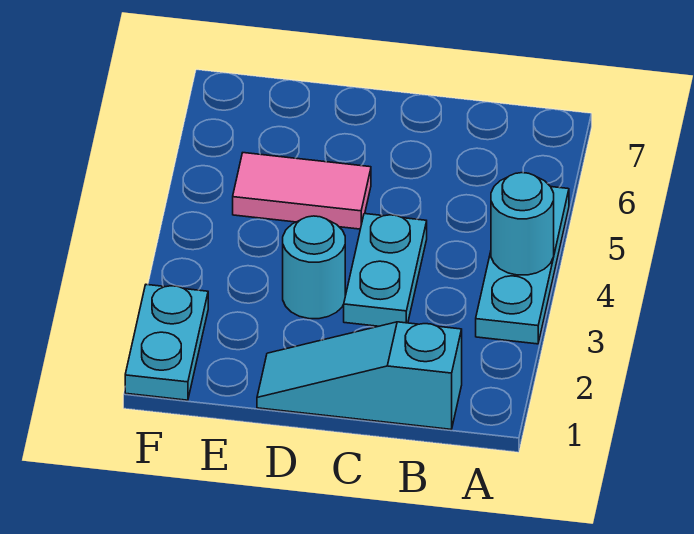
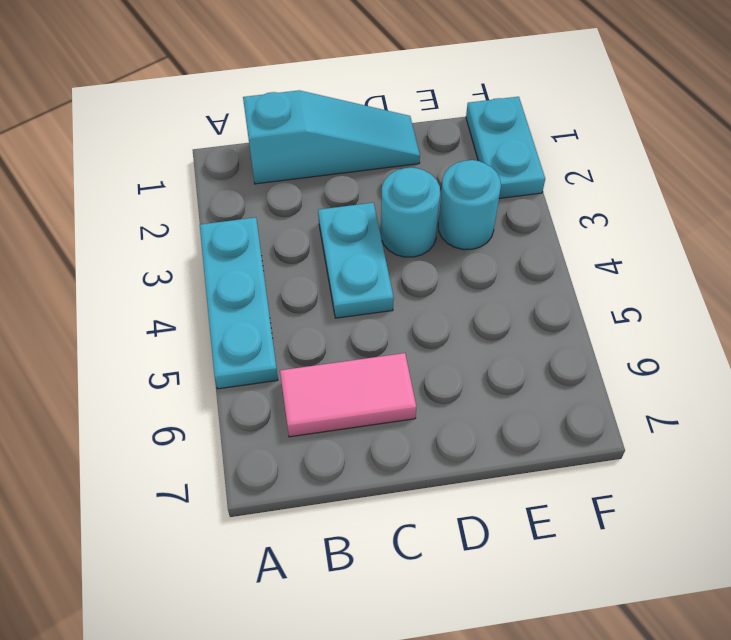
cyan 1x1 round brick [491,173,554,275] -> cyan 1x1 round brick moved to [438,160,501,250]
pink 1x2 tile [233,153,371,229] -> pink 1x2 tile moved to [280,353,416,437]

